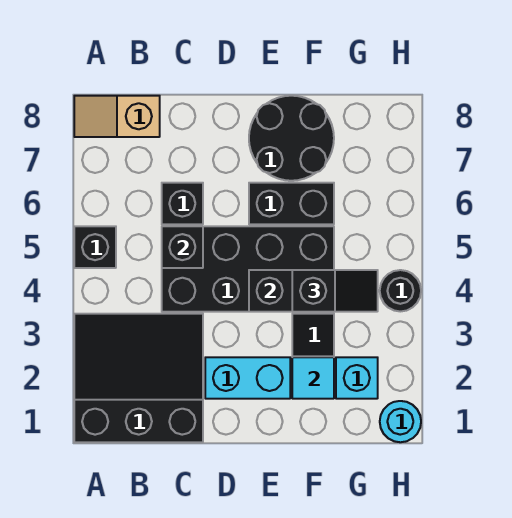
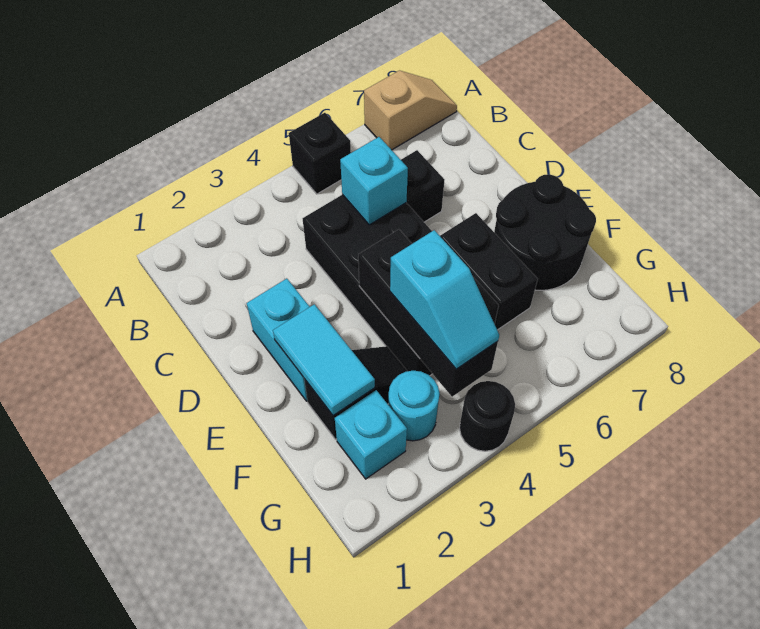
black 3x3 slope [74,314,203,442] -> none
tan 1x2 slope [74,96,160,137] -> tan 1x2 slope turned to [364,71,457,150]
black 1x1 brick [162,226,203,268] -> cyan 1x1 brick [340,137,408,225]
cyan 1x1 tile [292,357,334,399] -> cyan 1x2 tile [273,304,375,416]
black 1x2 slope [292,270,378,312] -> cyan 1x2 slope [390,230,499,369]
cyan 1x1 round brick [380,401,421,442] -> cyan 1x1 round brick moved to [388,371,440,441]

